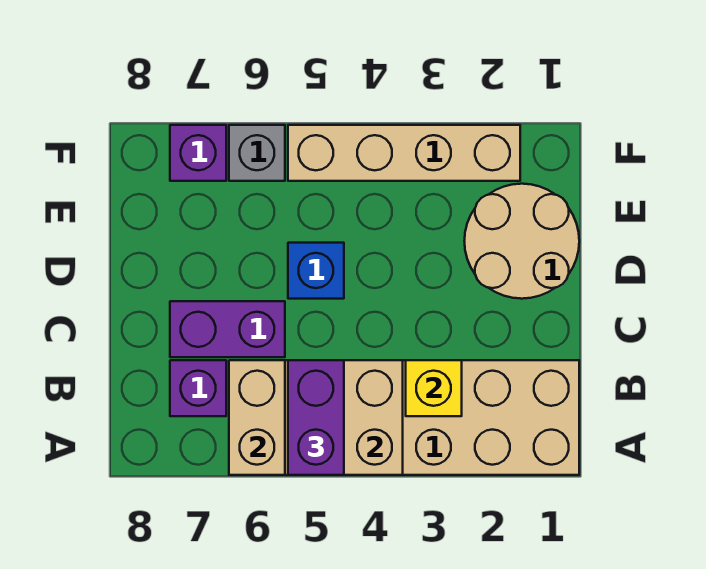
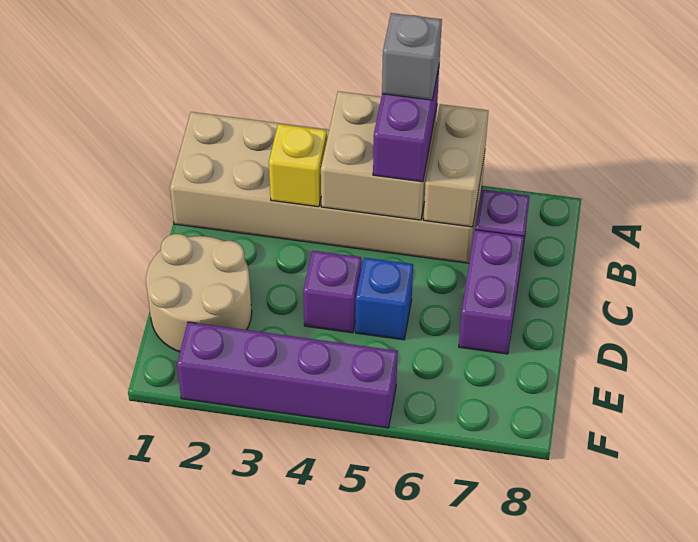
purple 1x2 brick [170,301,285,357] -> purple 1x2 brick turned to [459,230,524,354]
tan 1x4 brick [288,125,520,181] -> purple 1x4 brick [177,322,398,428]
grey 1x1 brick [229,125,285,181] -> grey 1x1 brick moved to [382,13,442,100]
purple 1x1 brick [170,125,226,181] -> purple 1x1 brick moved to [303,251,361,333]

